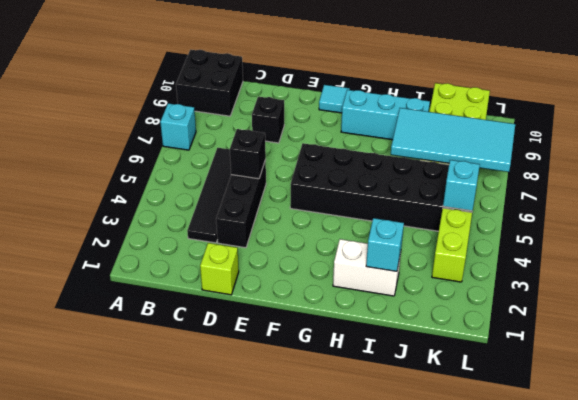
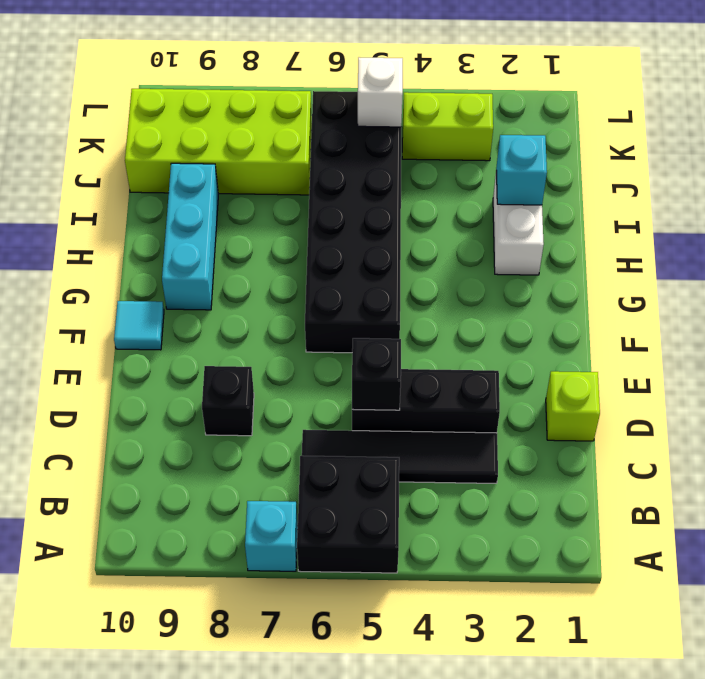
black 2x2 brick [176,50,243,116] -> black 2x2 brick moved to [297,456,399,573]
cyan 2x4 tile [391,108,515,172] -> none
cyan 1x1 brick [443,160,480,211] -> white 1x1 brick [358,57,403,127]

